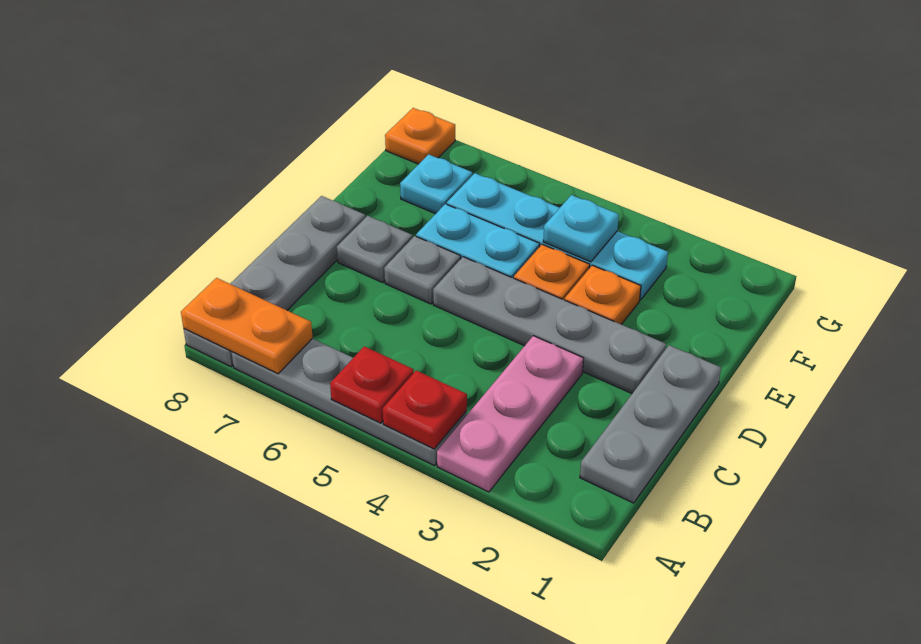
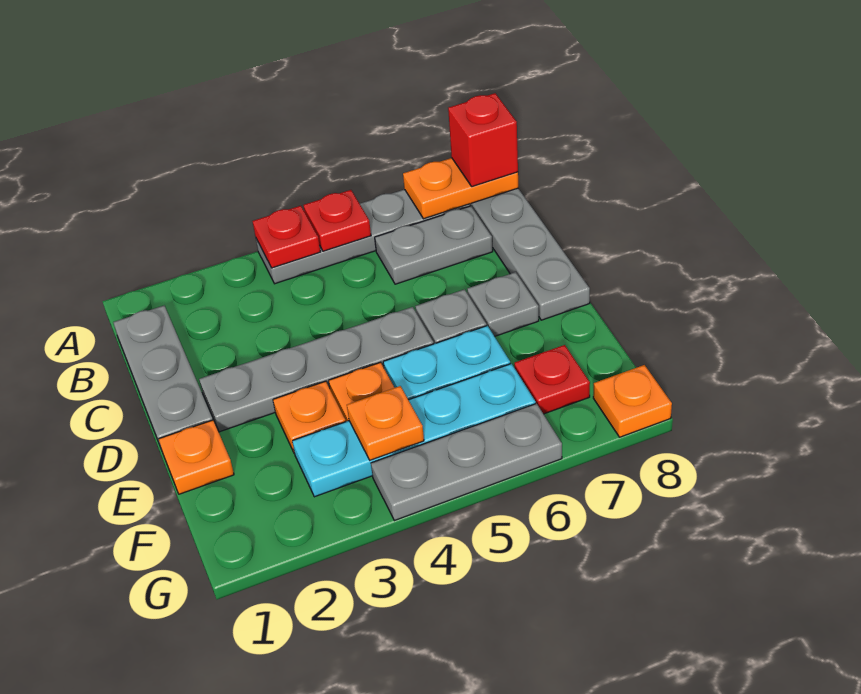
pink 1x3 plate [437,336,584,492] -> none
none -> red 1x1 brick [448,93,518,187]
none -> grey 1x2 plate [375,206,493,284]
none -> orange 1x1 plate [159,420,234,494]
cyan 1x1 plate [543,195,619,262] -> orange 1x1 plate [347,386,424,460]
cyan 1x1 plate [400,154,472,214] -> red 1x1 plate [514,345,590,414]
none -> grey 1x3 plate [371,404,562,521]

